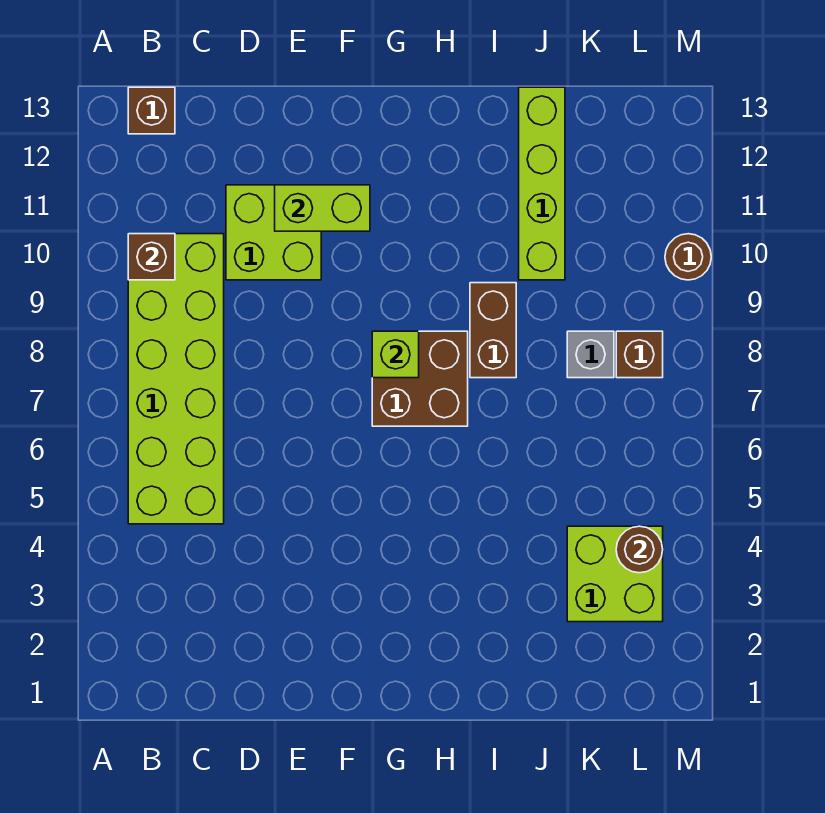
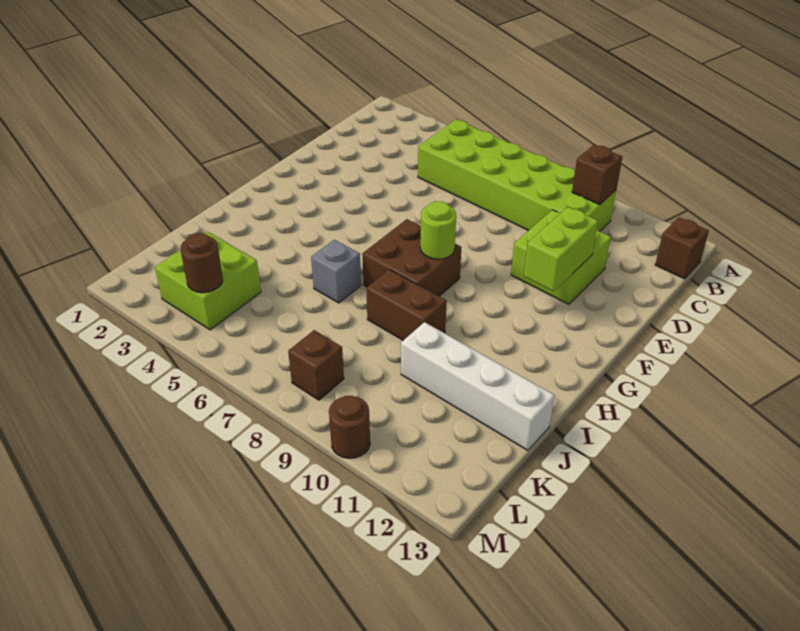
lime 1x1 brick [372,331,419,378] -> lime 1x1 round brick [420,201,456,259]
lime 1x4 brick [519,87,565,280] -> white 1x4 brick [401,322,555,450]
grey 1x1 brick [567,331,614,378] -> grey 1x1 brick moved to [311,240,361,303]

